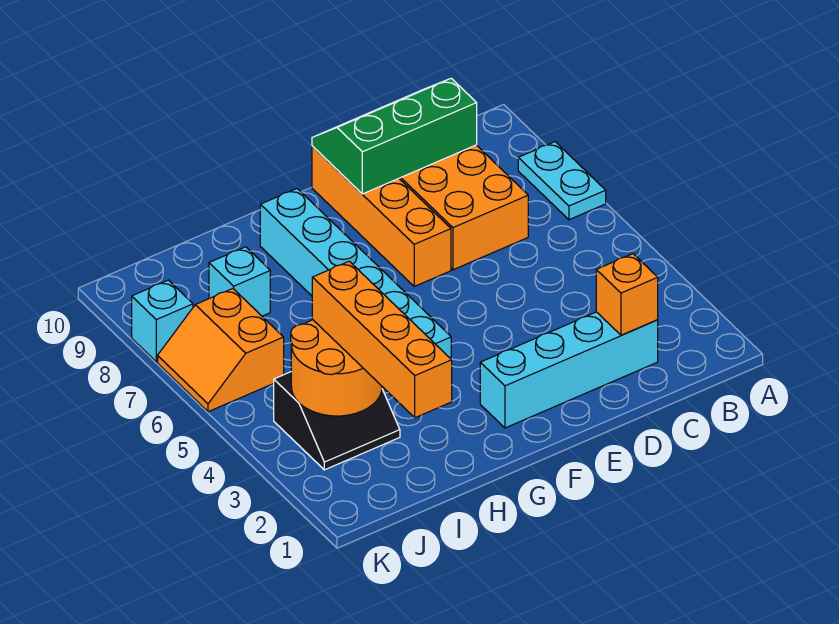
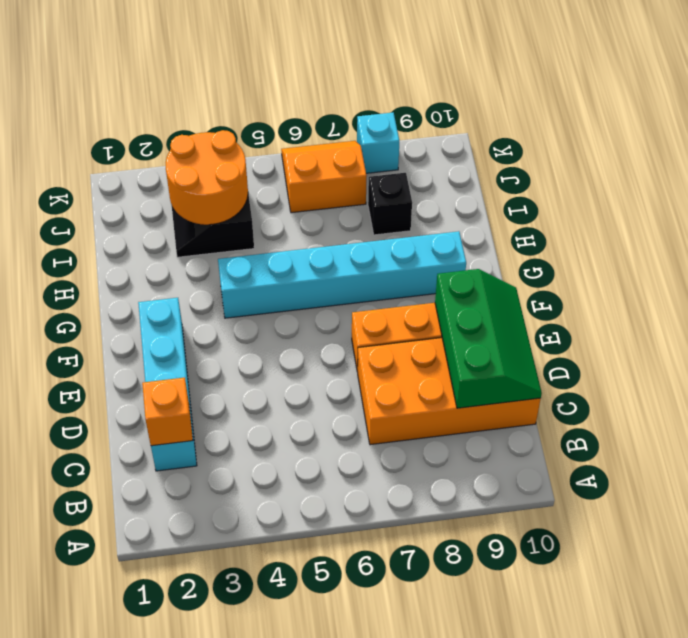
cyan 1x2 plate [518,142,606,220] -> none
orange 1x4 brick [312,261,452,418] -> none
cyan 1x1 brick [209,247,270,316] -> black 1x1 brick [368,173,412,235]

